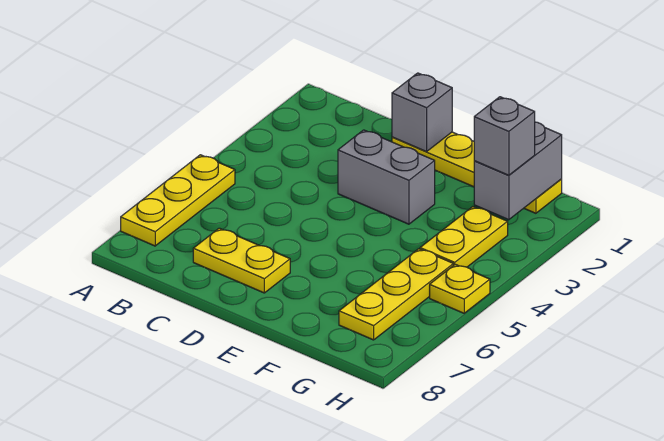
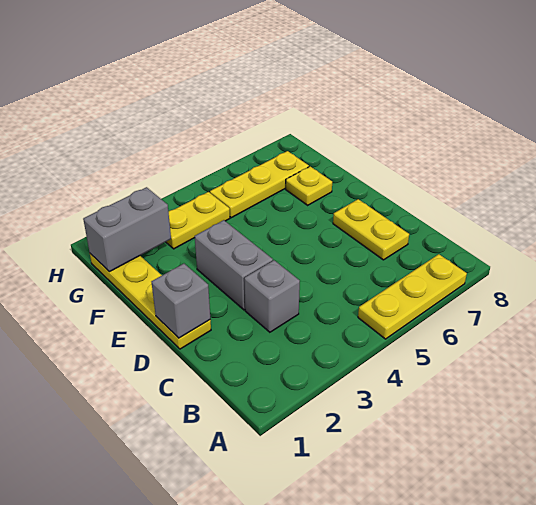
grey 1x1 brick [474,97,535,175] -> grey 1x1 brick moved to [244,260,300,332]
yellow 1x1 plate [430,264,490,313] -> yellow 1x1 plate moved to [286,167,332,205]

